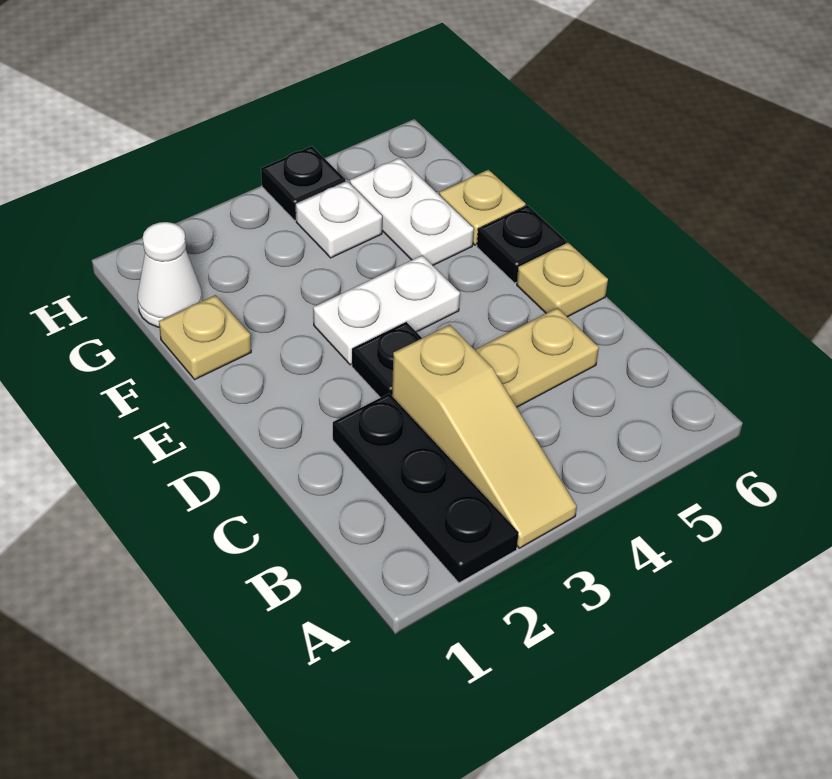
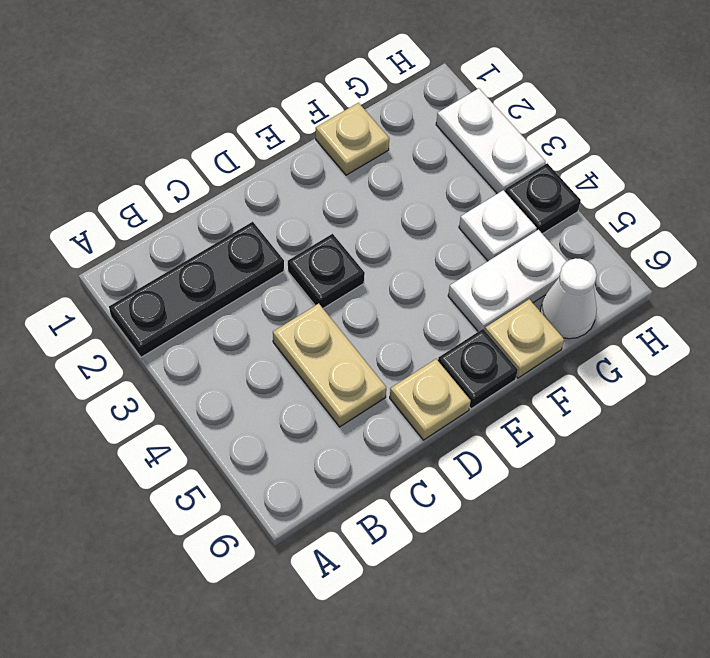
tan 1x3 slope [392,325,577,548] -> none
white 1x2 plate [313,255,460,365] -> white 1x2 plate moved to [436,88,545,194]
white 1x1 cone [138,222,203,327] -> white 1x1 cone moved to [540,258,597,339]

